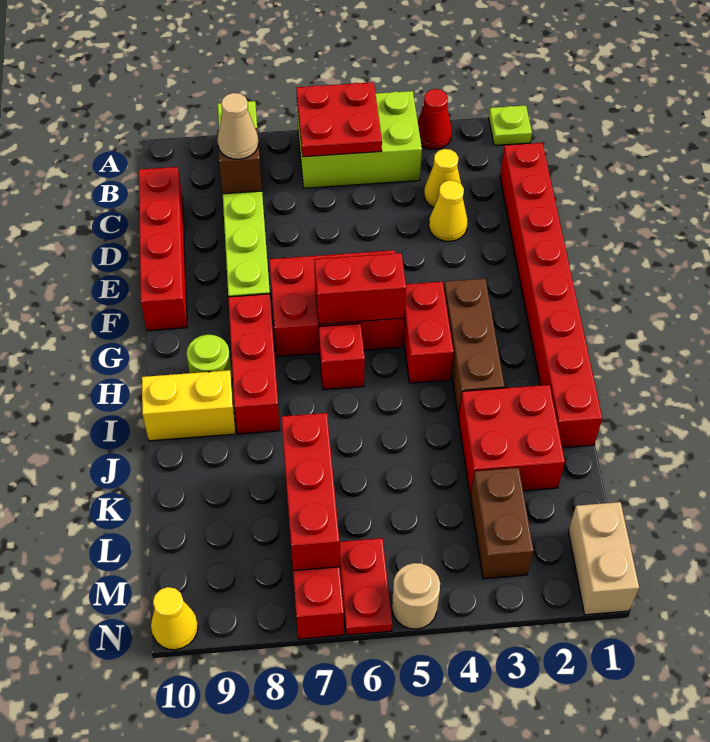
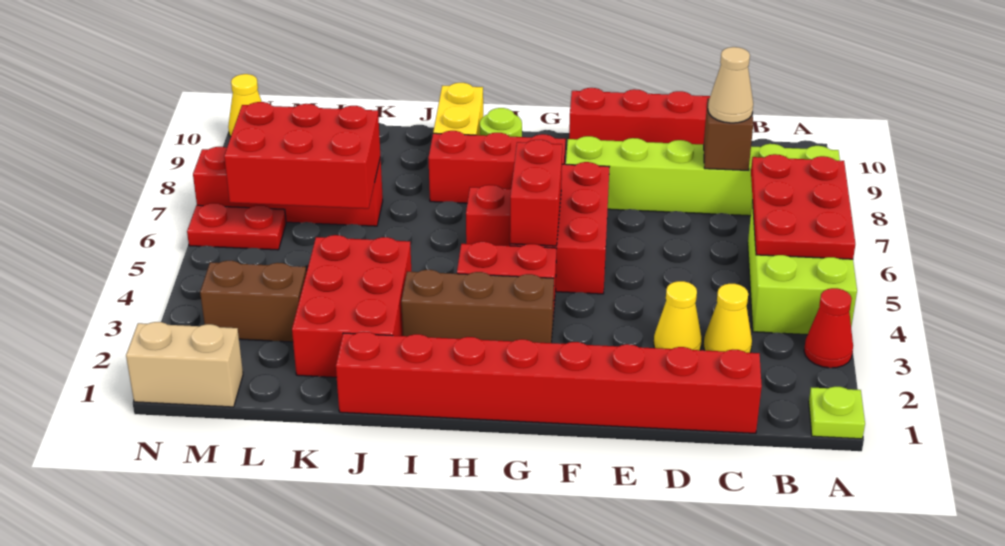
red 2x2 plate [296,82,382,157] -> red 2x3 plate [751,154,855,259]
red 2x2 brick [458,385,565,495] -> red 2x3 brick [292,235,411,377]
red 1x3 brick [281,413,340,571] -> red 2x3 brick [224,102,380,209]
tan 1x1 round brick [392,563,440,629] -> none

